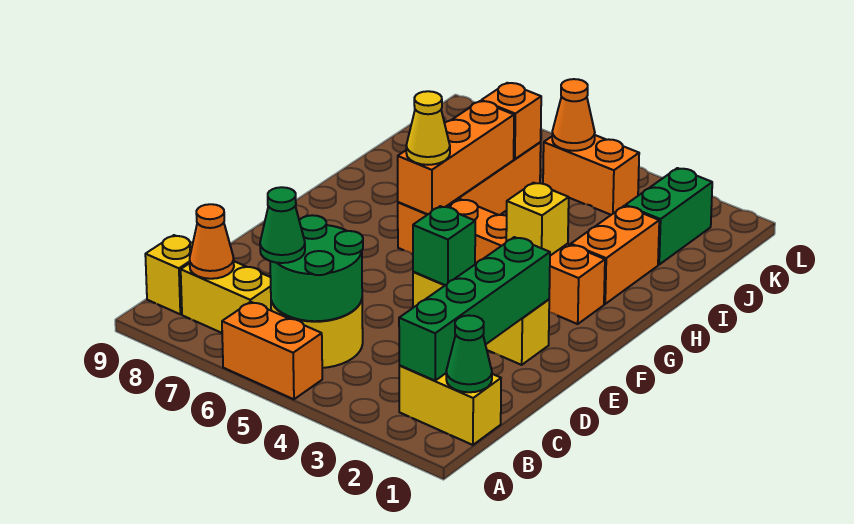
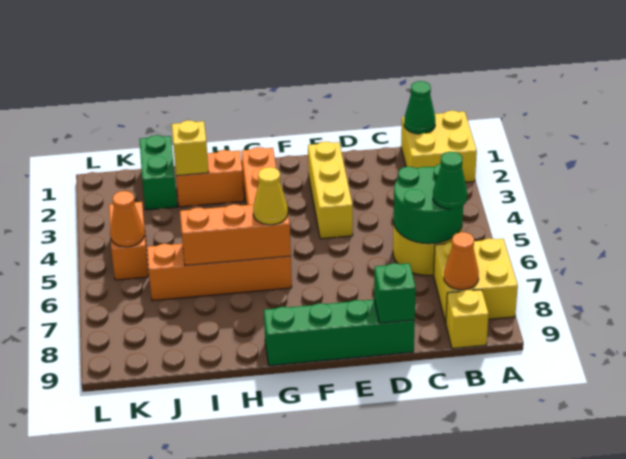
orange 1x2 brick [222,302,322,399] -> none
yellow 1x2 brick [399,366,501,445] -> yellow 2x2 brick [401,111,477,182]
green 1x4 brick [399,237,550,381] -> green 1x4 brick moved to [264,300,415,366]
yellow 1x2 brick [181,261,271,333] -> yellow 2x2 brick [434,238,518,323]
green 1x1 brick [413,206,475,285] -> green 1x1 brick moved to [374,263,416,323]
yellow 1x1 brick [506,183,569,256] -> yellow 1x1 brick moved to [172,120,209,176]
green 1x2 brick [625,168,712,265] -> green 1x2 brick turned to [139,135,177,210]
orange 1x1 brick [481,83,541,159] -> none

